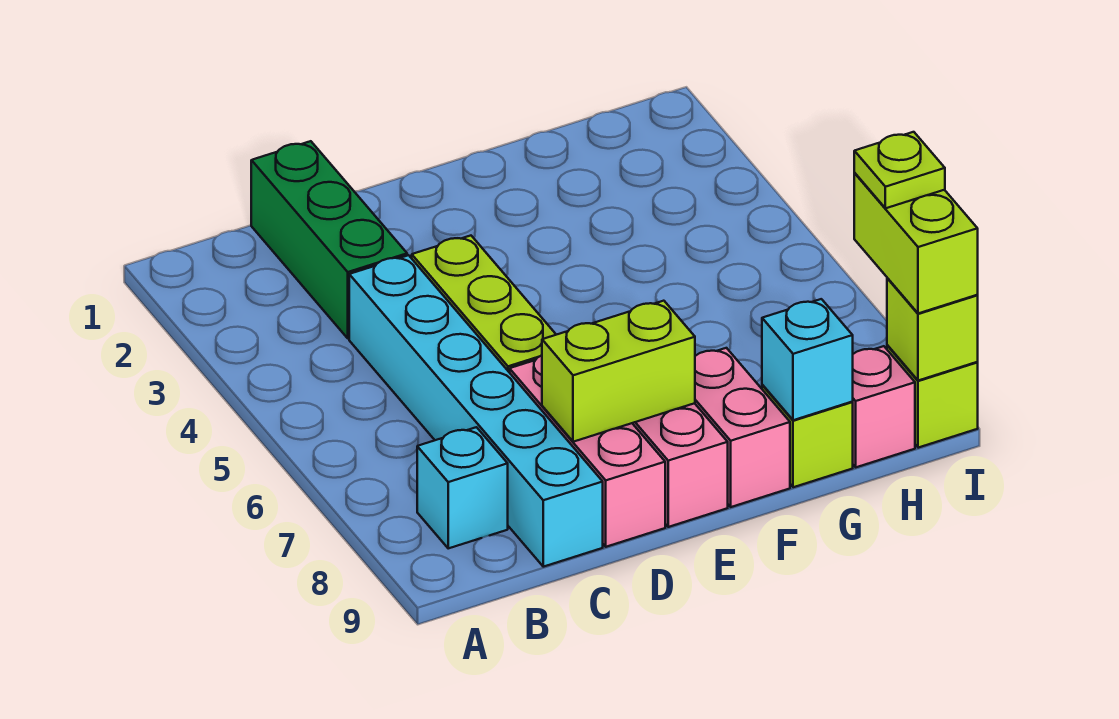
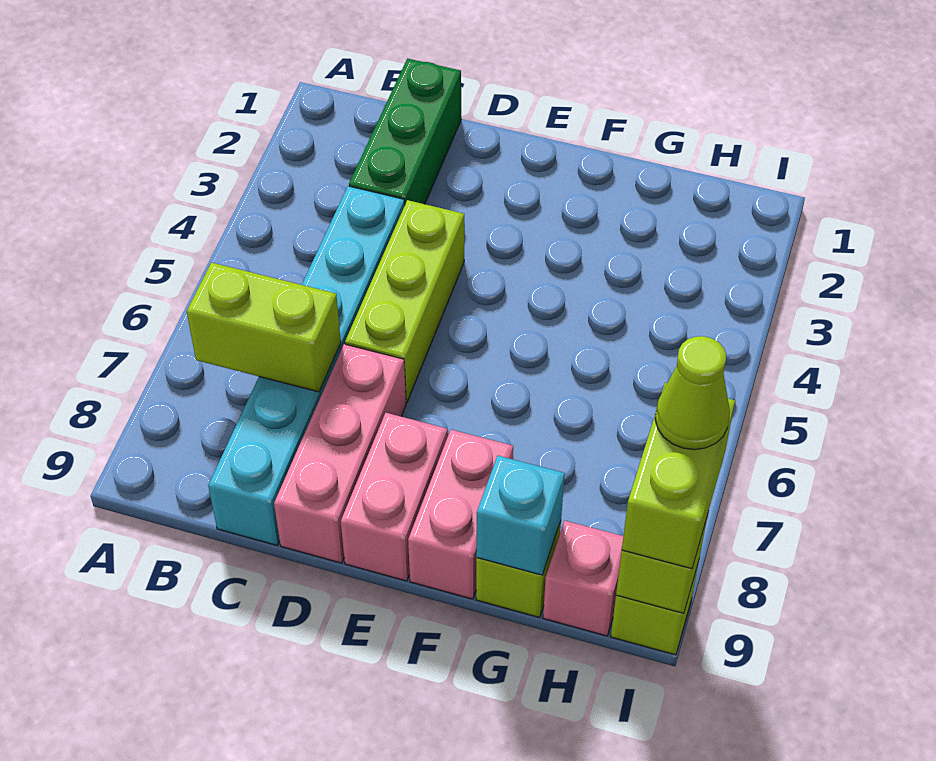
cyan 1x1 brick [417,427,508,548] -> none
lime 1x2 brick [542,301,695,442] -> lime 1x2 brick moved to [187,262,341,392]
lime 1x1 plate [854,132,945,208] -> lime 1x1 cone [655,336,730,450]

